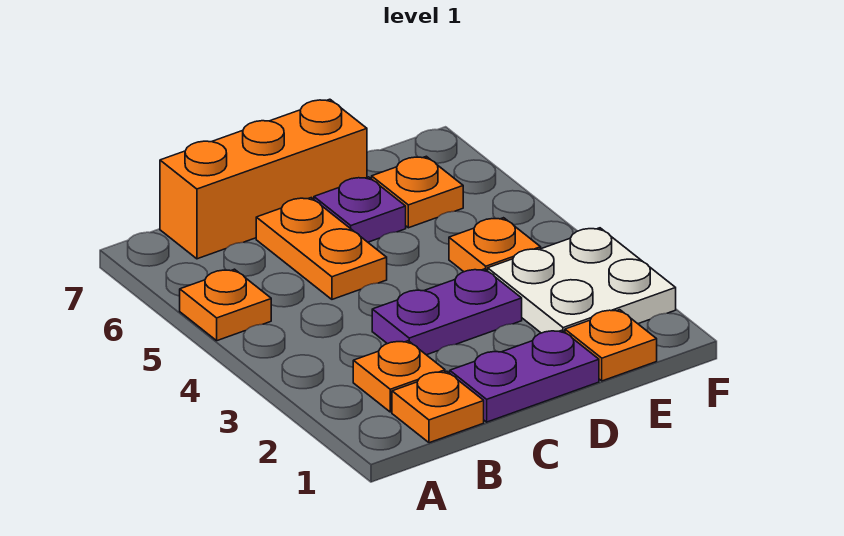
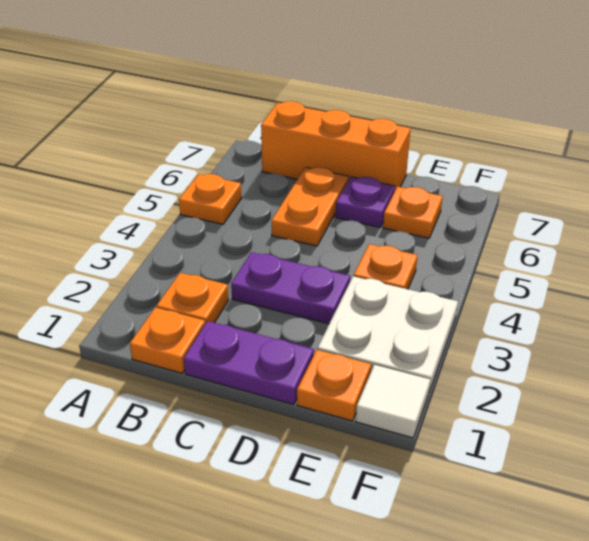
none -> white 1x1 tile [356,365,430,438]

